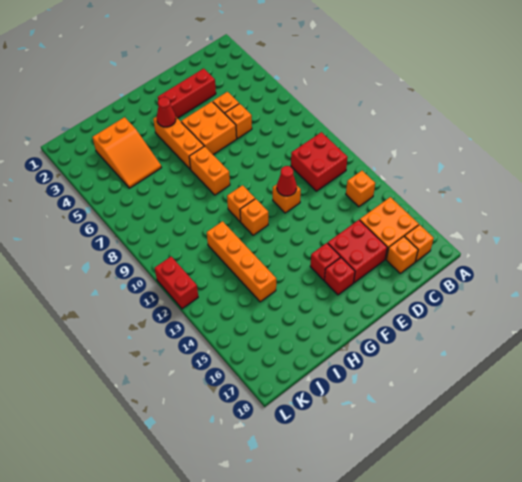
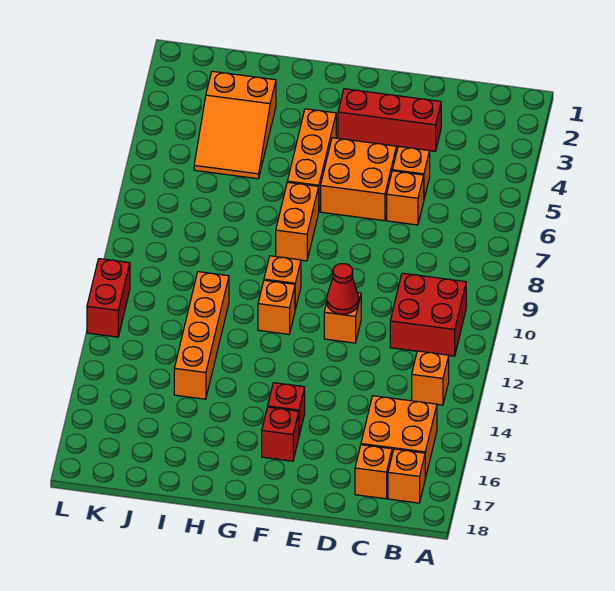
red 2x2 brick [328,220,387,283] -> none
red 1x1 cone [157,97,176,127] -> none

